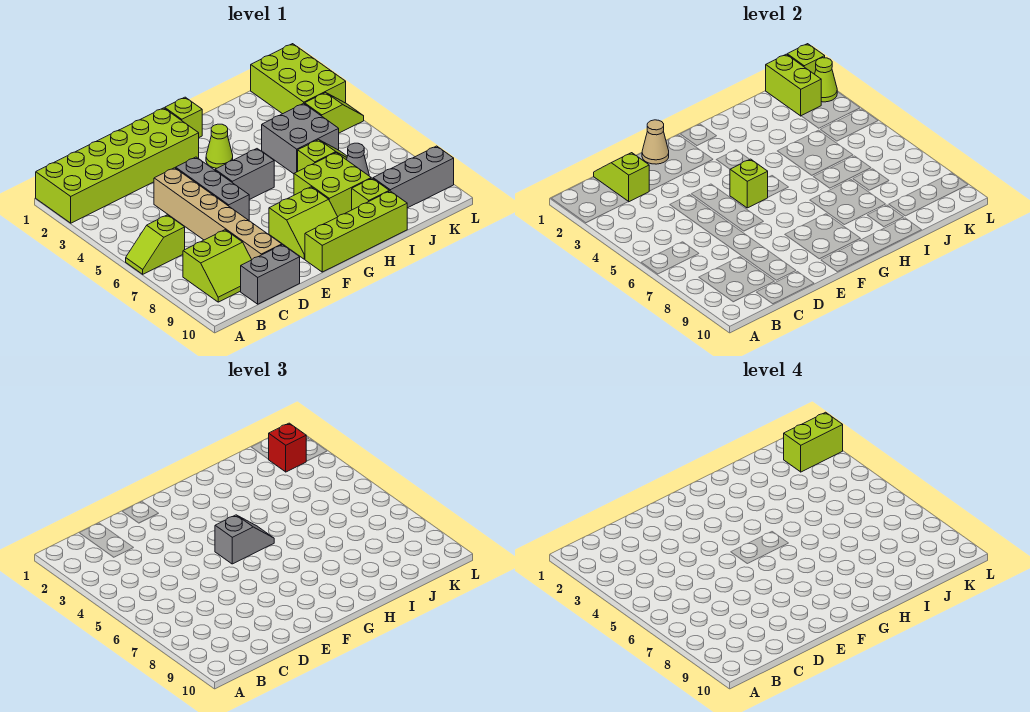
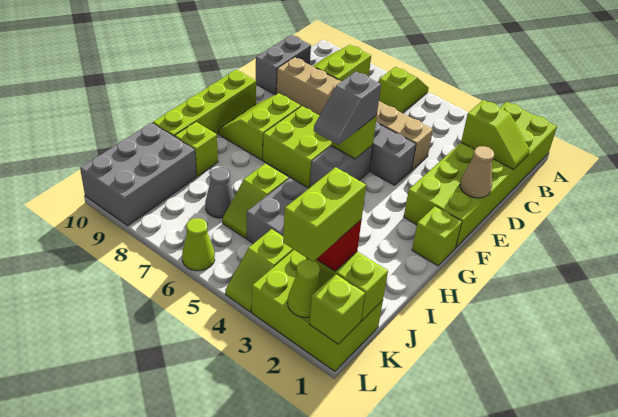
lime 1x1 cone [206,124,233,168] -> lime 1x1 cone moved to [182,218,215,271]
lime 2x2 brick [294,153,371,216] -> lime 2x2 brick moved to [263,106,332,188]
grey 1x3 brick [373,146,454,208] -> grey 2x3 brick [80,123,196,226]

